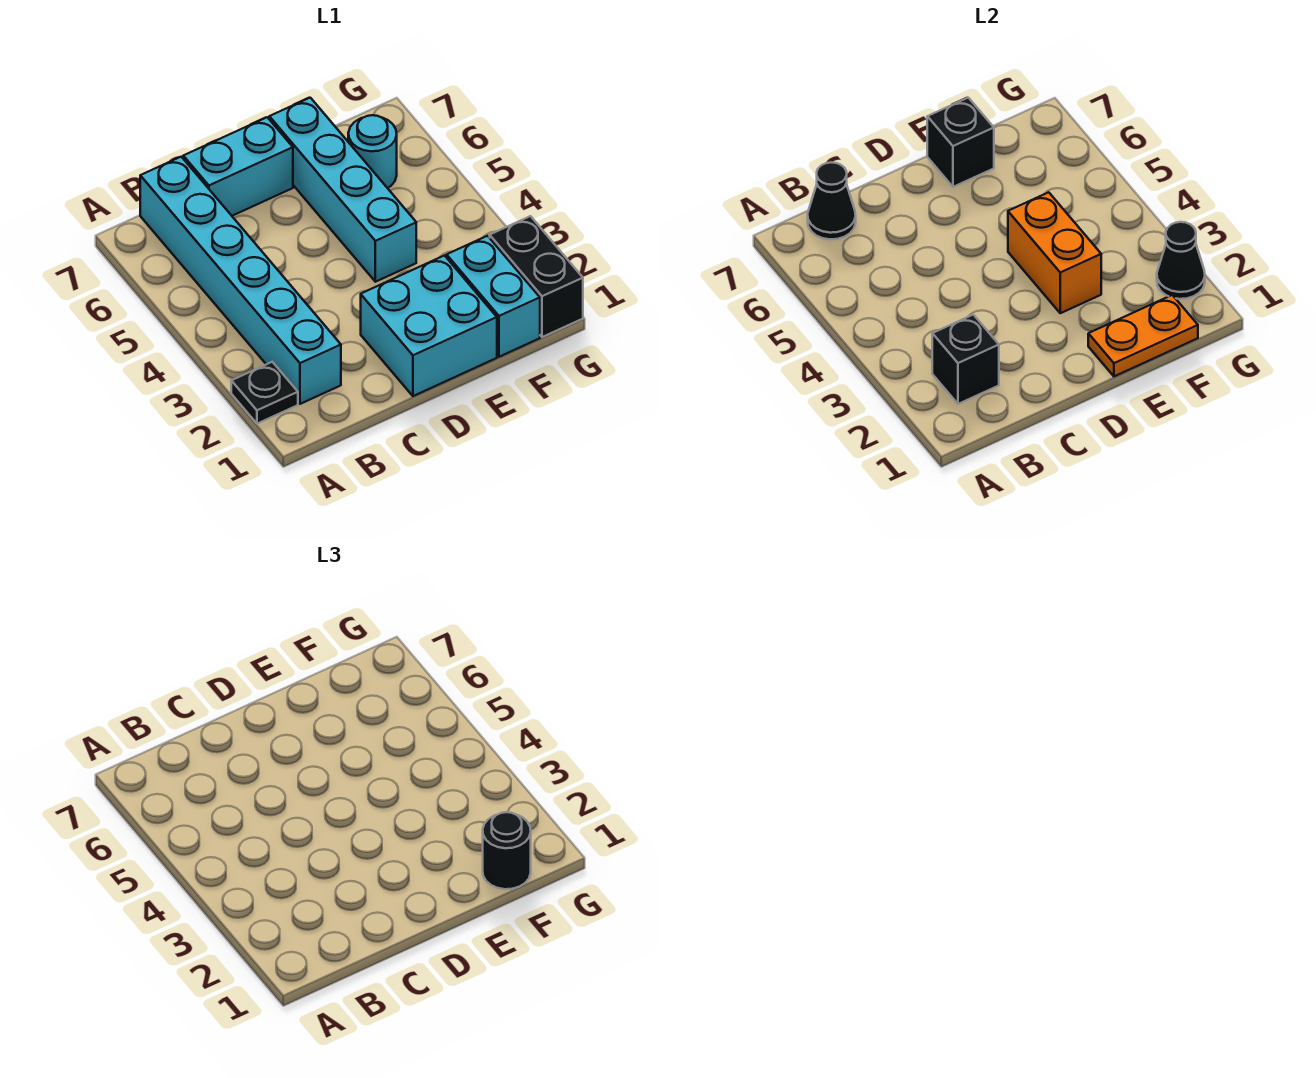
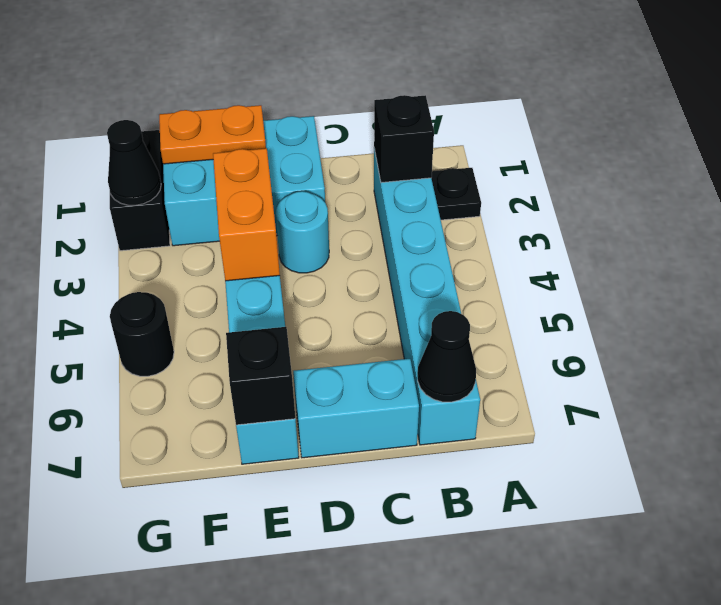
black 1x1 round brick [483,812,531,889] -> black 1x1 round brick moved to [110,292,174,376]
cyan 1x1 round brick [348,115,397,188] -> cyan 1x1 round brick moved to [276,191,329,273]

